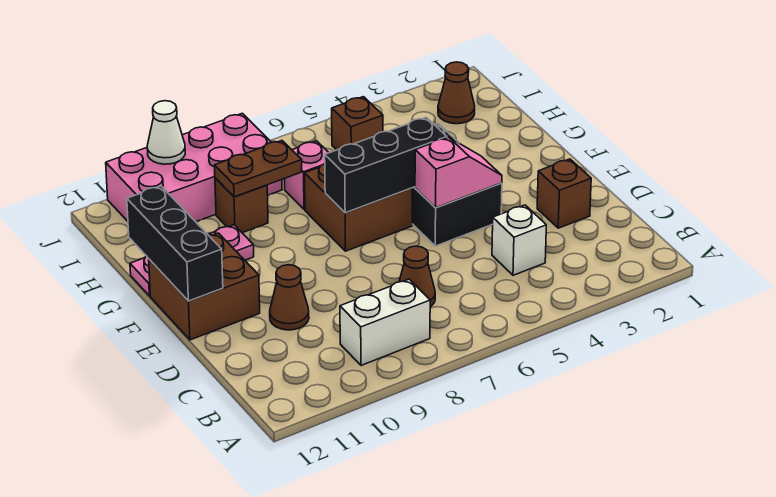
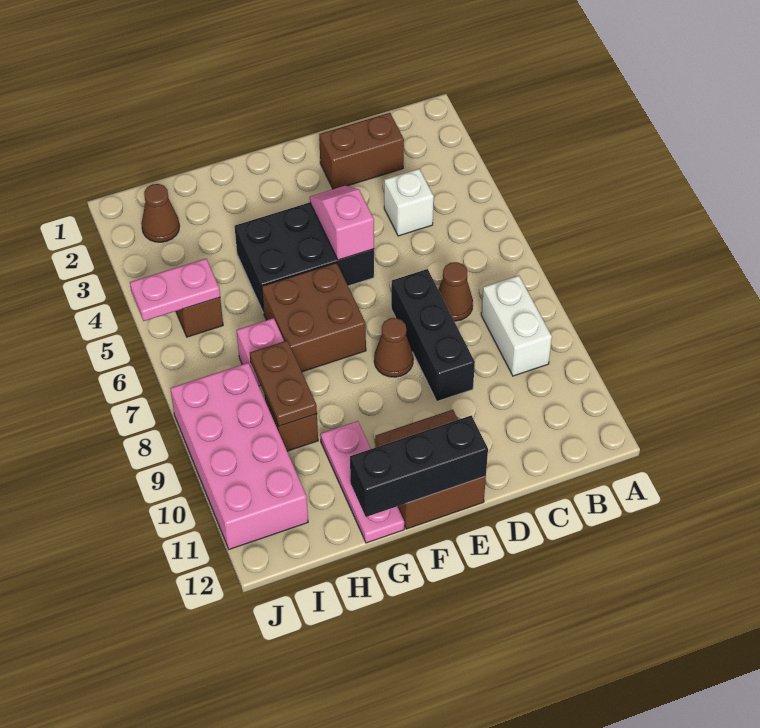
brown 1x1 brick [537,159,591,228] -> brown 1x2 brick [319,113,404,189]
brown 1x1 cone [270,265,309,330] -> brown 1x1 cone moved to [374,318,413,377]
black 1x3 brick [325,117,447,213] -> black 1x3 brick moved to [391,269,475,401]
none -> pink 1x2 plate [130,259,220,321]
white 1x1 cone [147,101,185,164] -> none

